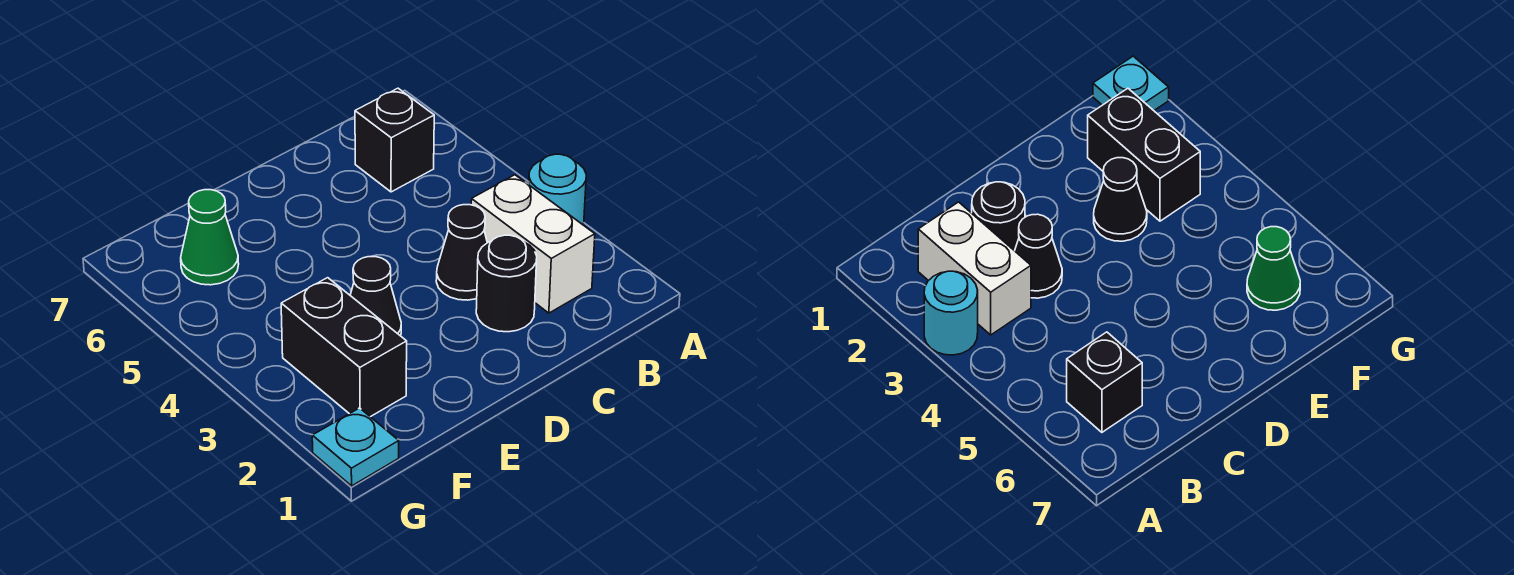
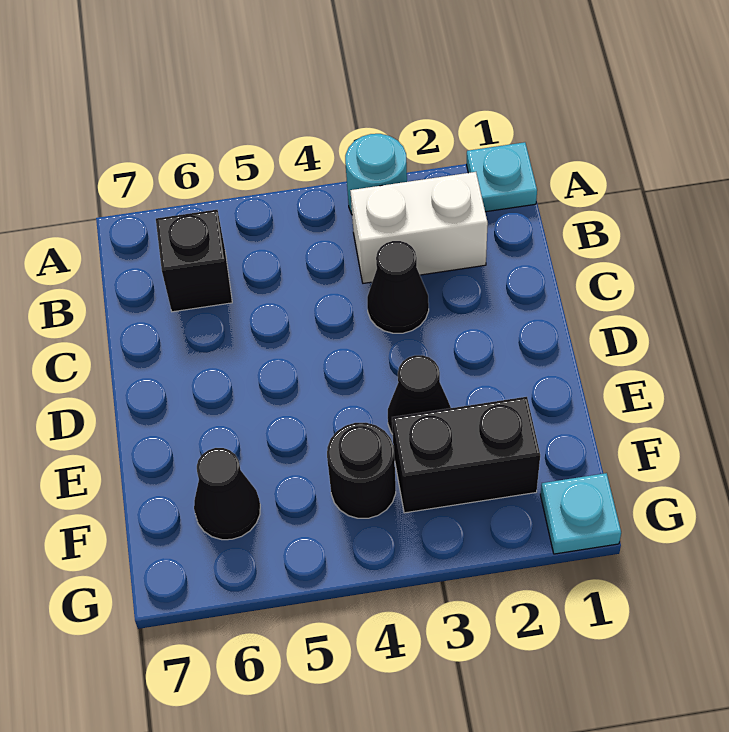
none -> cyan 1x1 plate [467,142,537,212]
black 1x1 round brick [476,235,537,332] -> black 1x1 round brick moved to [327,423,396,518]
green 1x1 cone [181,190,239,285] -> black 1x1 cone [194,448,260,540]

